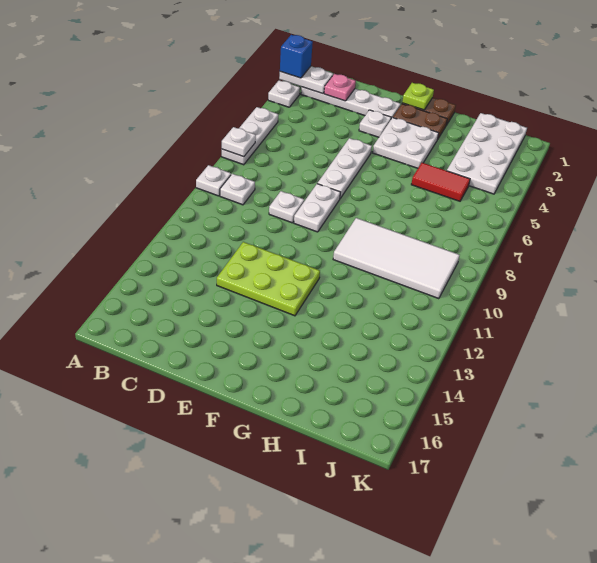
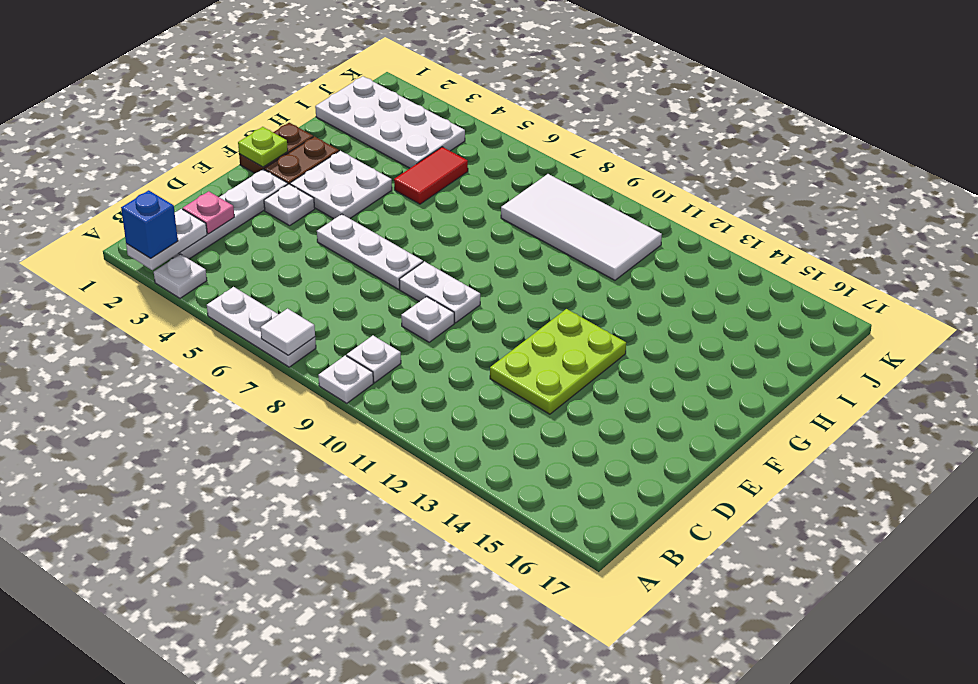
white 1x1 plate [222,127,256,157] -> white 1x1 tile [261,309,315,355]
white 2x4 tile [333,218,460,299] -> white 2x4 tile turned to [501,174,662,280]

